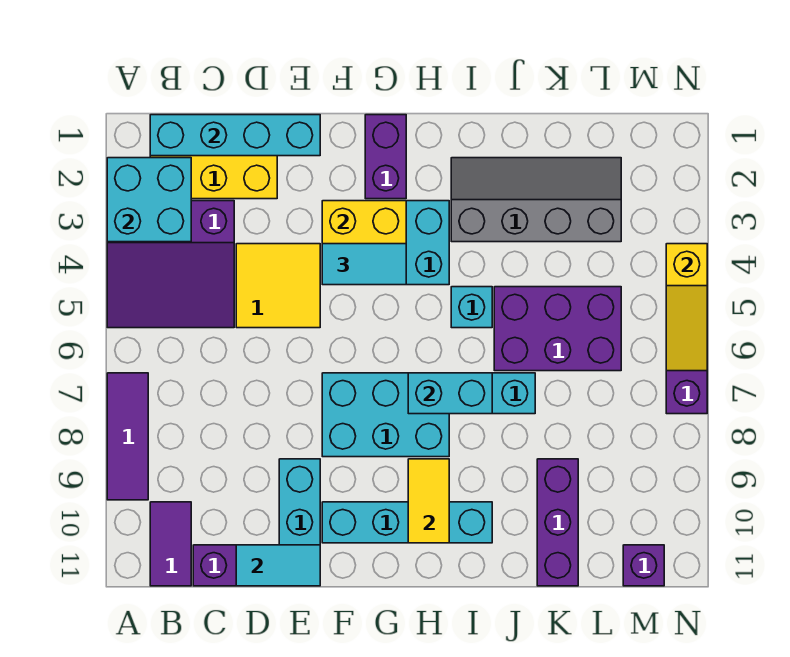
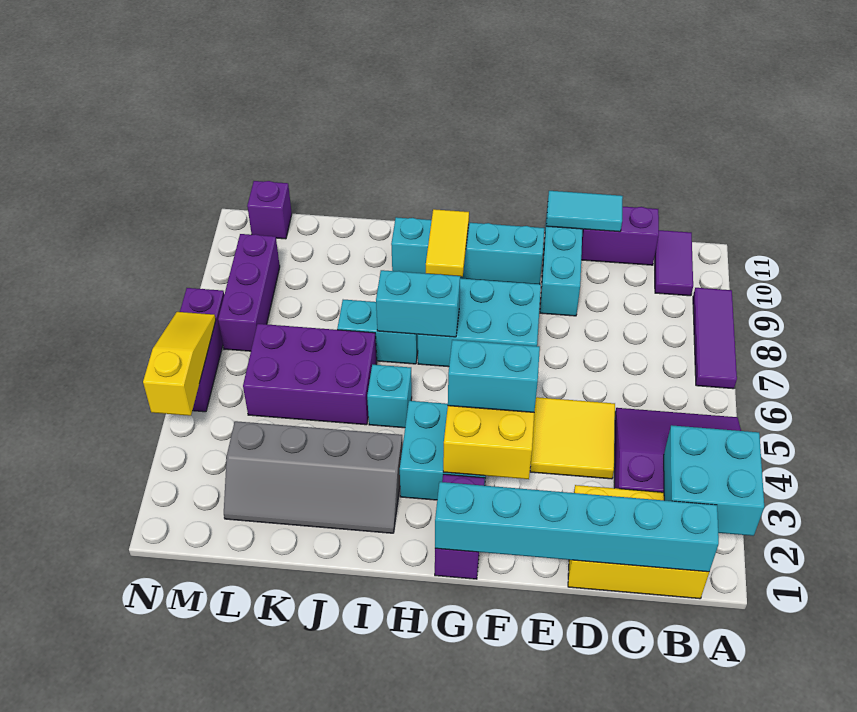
cyan 1x4 brick [150,115,320,156] -> cyan 1x6 brick [435,482,719,572]
cyan 1x2 tile [322,244,406,285] -> cyan 1x2 brick [448,340,540,412]
purple 1x3 brick [537,459,578,586] -> purple 1x3 brick moved to [218,234,280,351]

